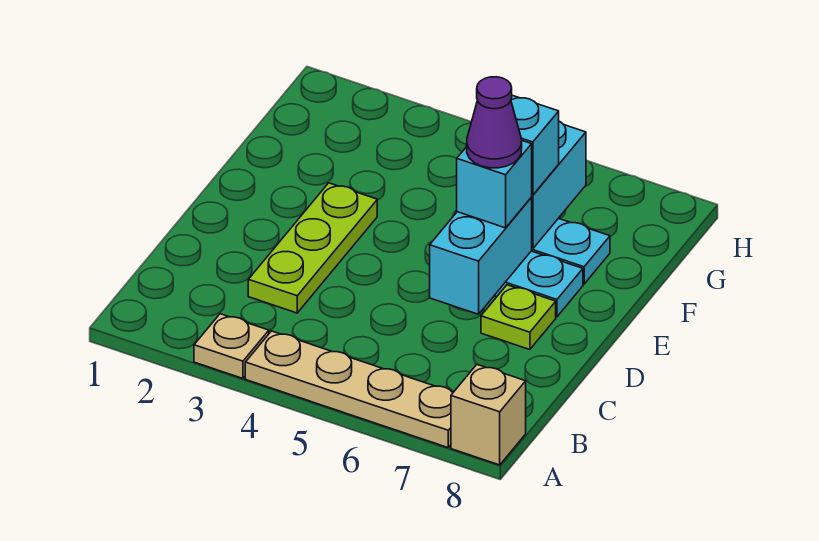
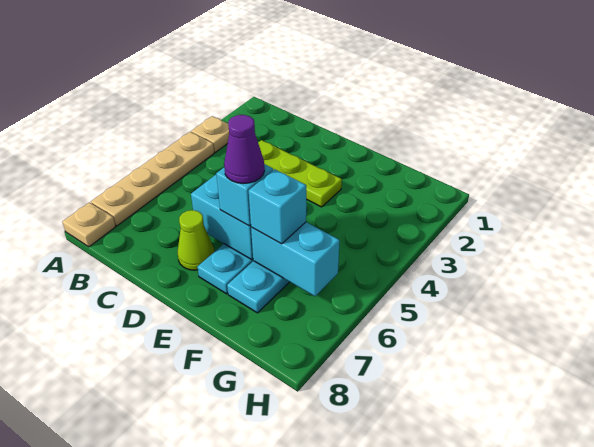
tan 1x1 brick [451,365,526,465] -> tan 1x1 plate [62,202,116,247]
lime 1x1 plate [481,285,556,350] -> lime 1x1 cone [178,210,214,270]

